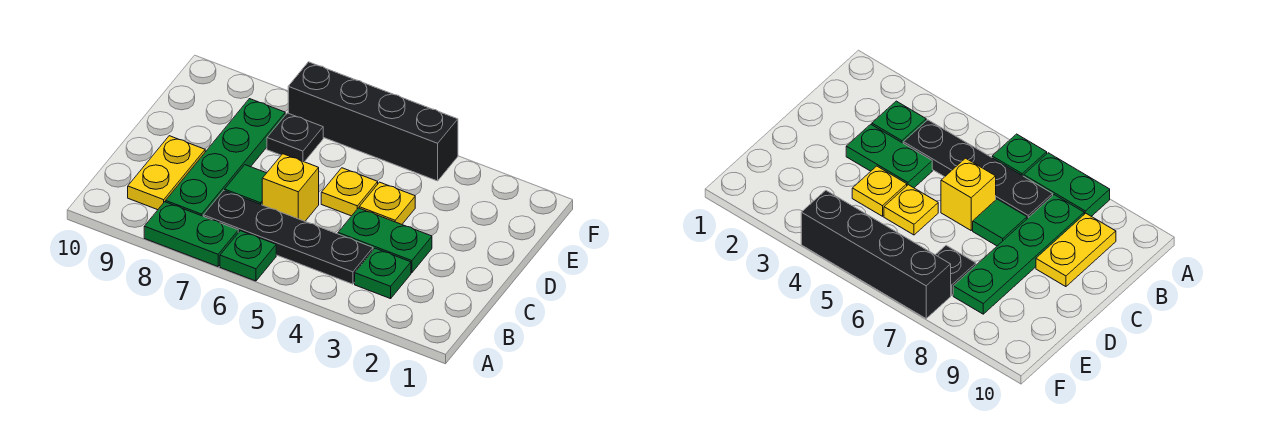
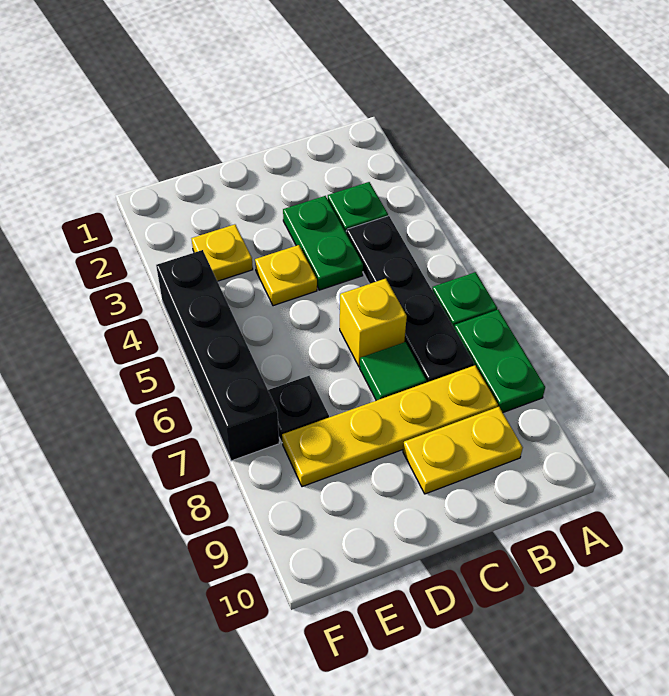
green 1x4 plate [166,99,285,216] -> yellow 1x4 plate [282,365,498,487]
yellow 1x1 plate [321,168,378,216] -> yellow 1x1 plate moved to [191,224,253,281]

